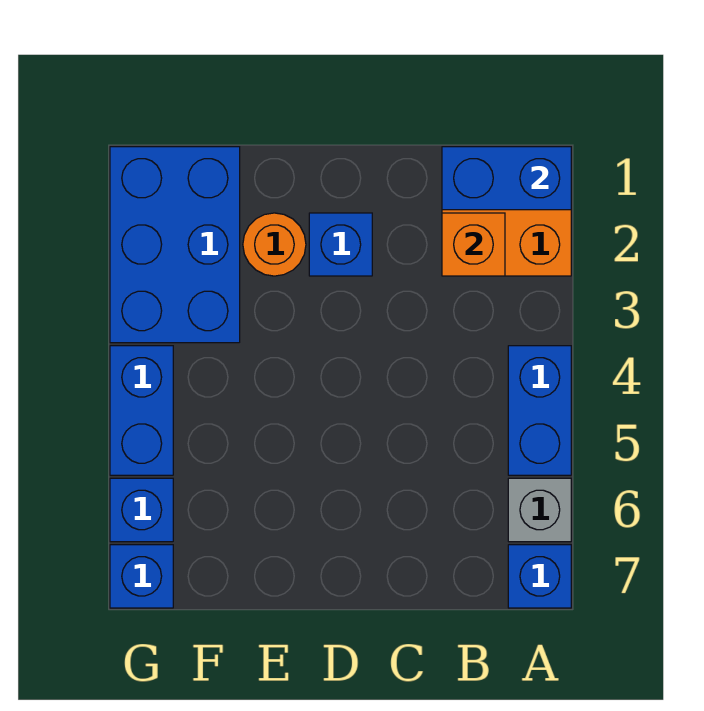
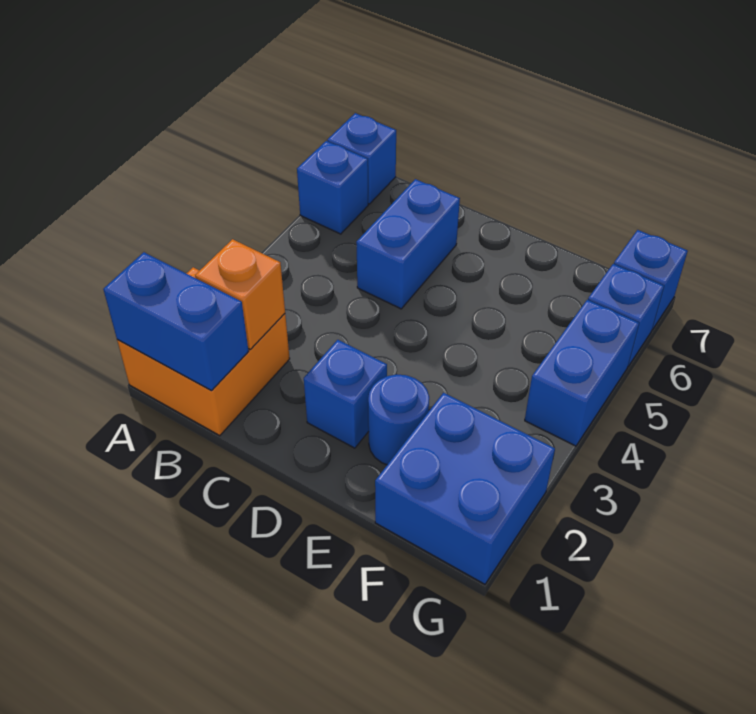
blue 1x2 brick [508,346,571,475] -> blue 1x2 brick moved to [356,179,460,309]
grey 1x1 brick [508,478,571,542] -> blue 1x1 brick [297,141,368,234]
orange 1x1 round brick [243,213,306,276] -> blue 1x1 round brick [368,375,429,465]
blue 2x3 brick [110,147,240,343] -> blue 2x2 brick [375,393,555,584]

